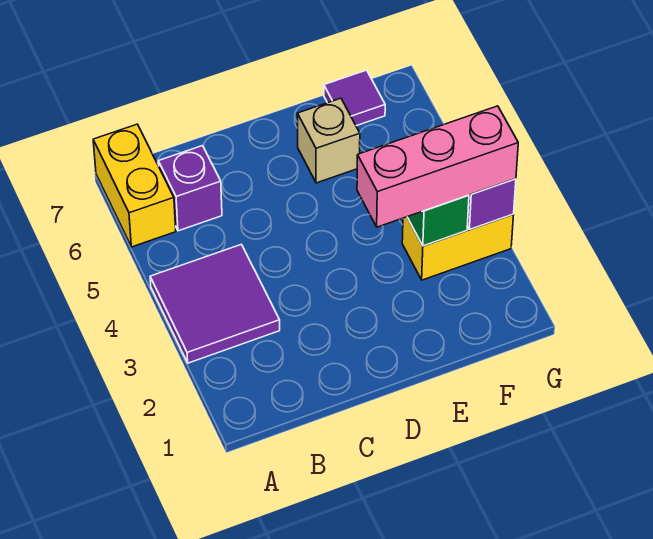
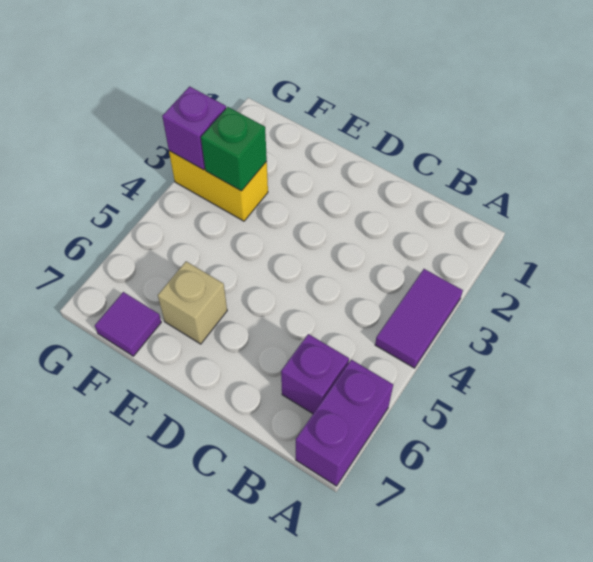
purple 2x2 tile [150,244,280,363] -> purple 1x2 tile [375,269,463,368]
yellow 1x2 brick [93,124,176,247] -> purple 1x2 brick [296,360,393,486]
pink 1x3 brick [357,106,518,227] -> none

